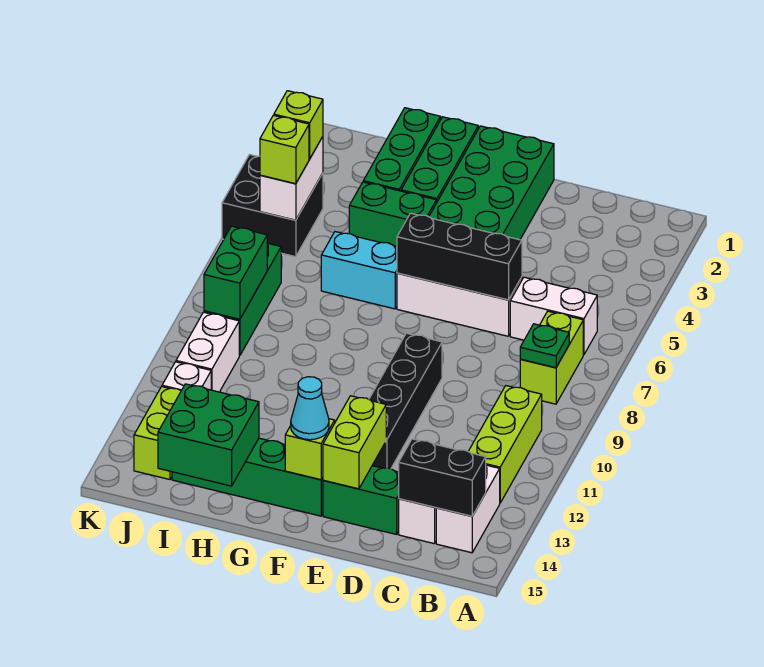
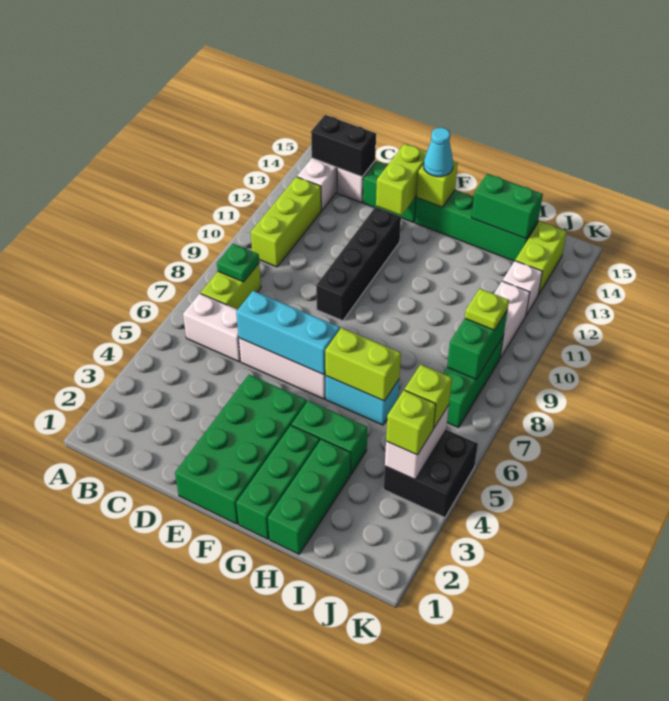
black 1x3 brick [397,213,522,300] -> cyan 1x3 brick [236,291,340,375]
none -> lime 1x2 brick [325,328,401,401]
green 2x2 brick [158,384,259,486] -> green 1x2 brick [472,174,543,239]
none -> lime 1x1 plate [465,289,509,330]

